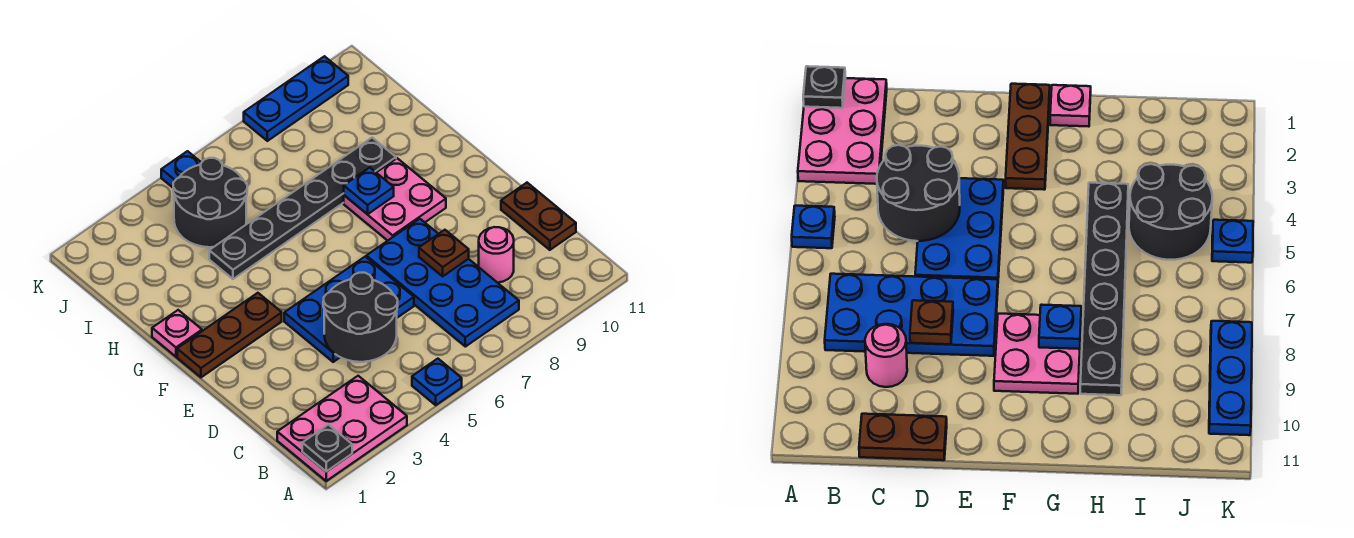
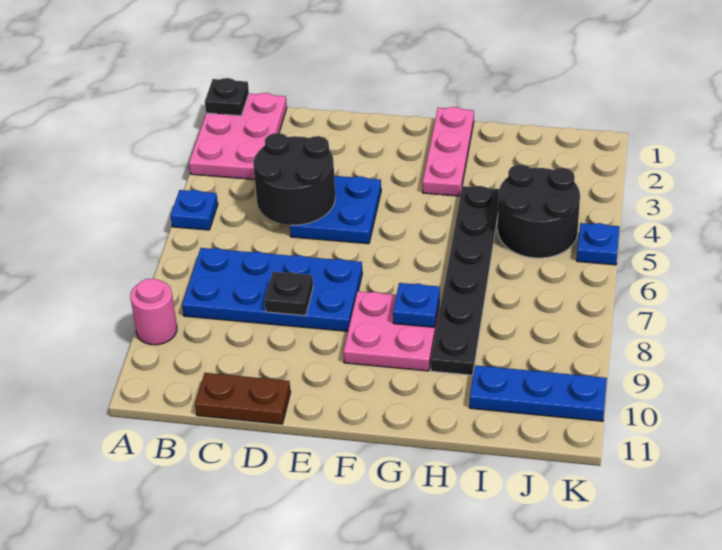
pink 1x1 round brick [479,227,514,283] -> pink 1x1 round brick moved to [130,278,177,345]
blue 2x3 plate [284,257,414,362] -> blue 2x2 plate [290,176,381,244]
brown 1x1 plate [419,230,469,276] -> black 1x1 plate [265,272,313,316]
brown 1x3 plate [177,293,282,377] -> none
pink 1x1 plate [152,310,202,357] -> pink 1x3 plate [423,107,474,196]
blue 1x3 plate [244,56,348,141] -> blue 1x3 plate turned to [470,365,607,421]

